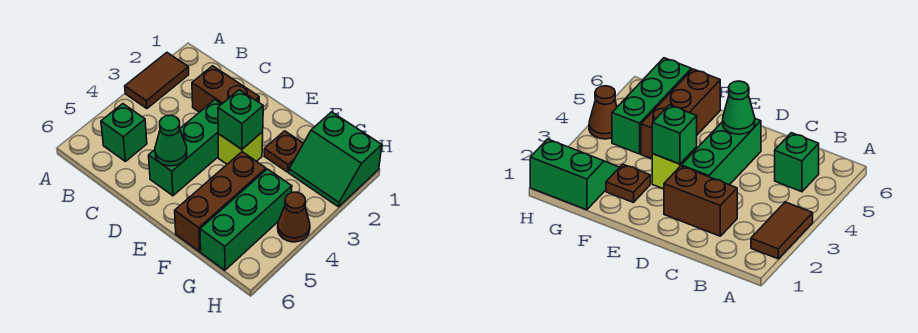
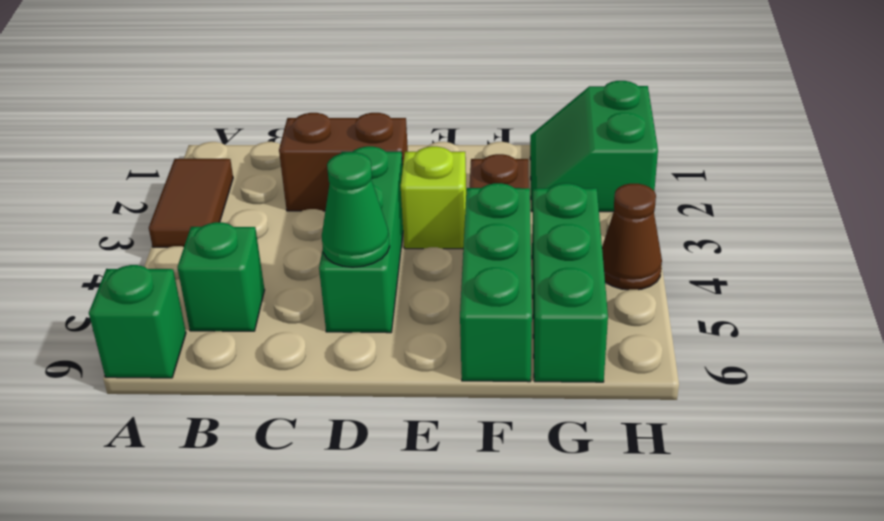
green 1x1 brick [218,90,263,149] -> green 1x1 brick moved to [89,265,186,378]
brown 1x3 brick [175,152,266,252] -> green 1x3 brick [460,183,532,382]
green 2x2 slope [289,112,382,207] -> green 2x2 slope turned to [530,81,658,212]

